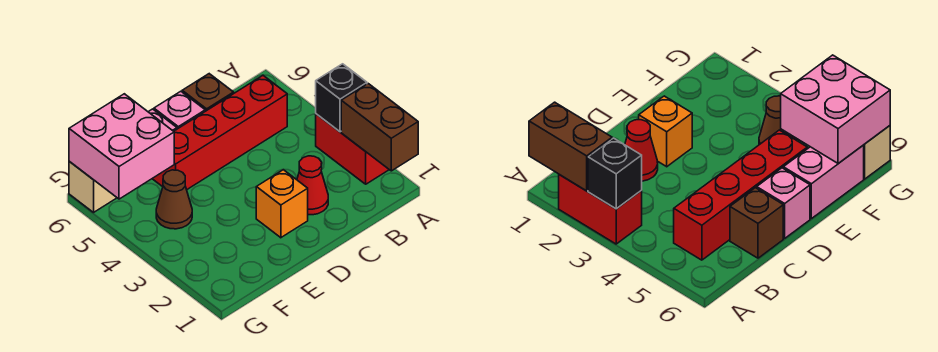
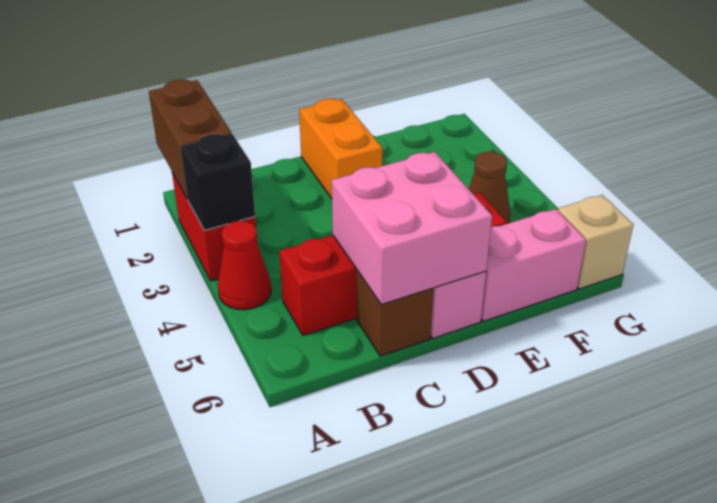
red 1x1 cone [297,156,328,215] -> red 1x1 cone moved to [218,221,271,310]
orange 1x1 brick [256,170,308,238] -> orange 1x2 brick [299,99,382,199]
pink 2x2 brick [69,94,174,199] -> pink 2x2 brick moved to [332,152,492,305]

